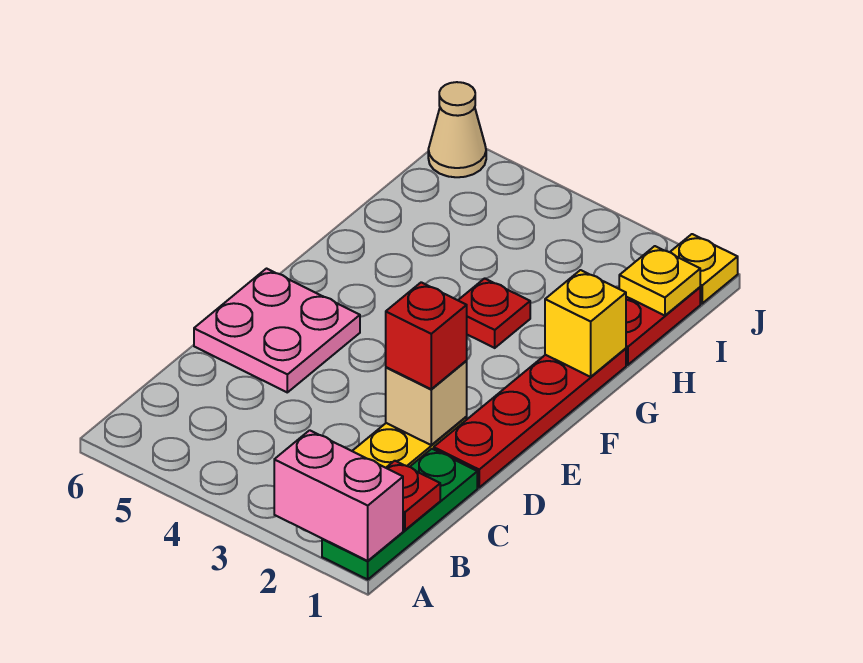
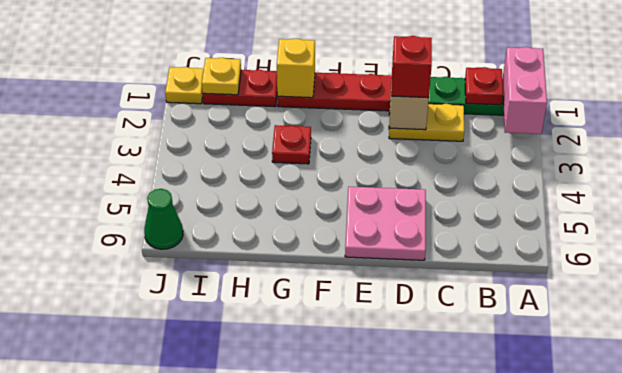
tan 1x1 cone [428,82,486,177] -> green 1x1 cone [144,189,183,249]

